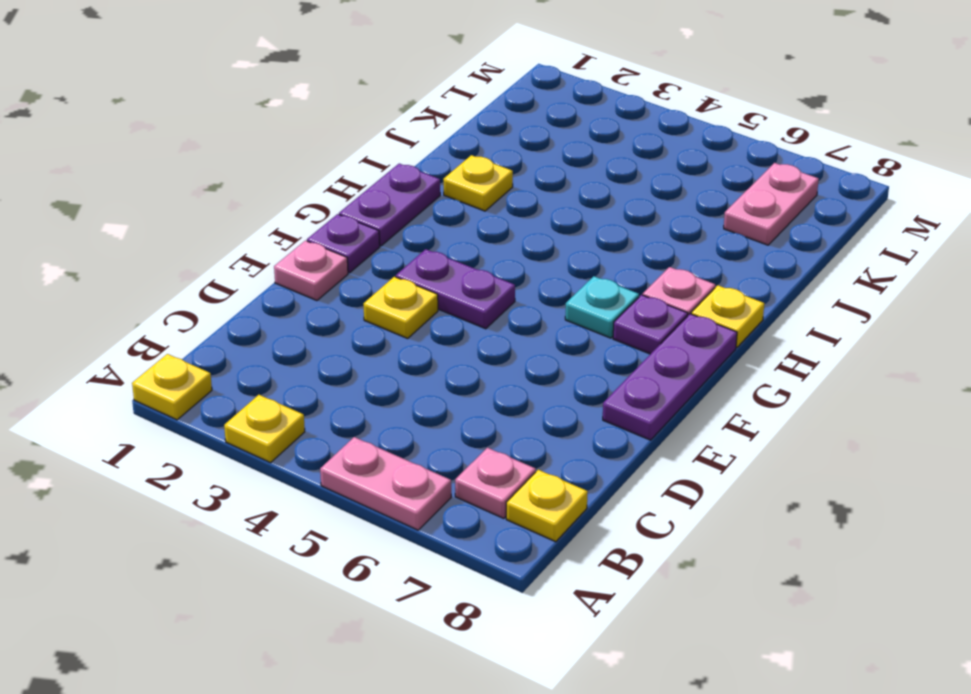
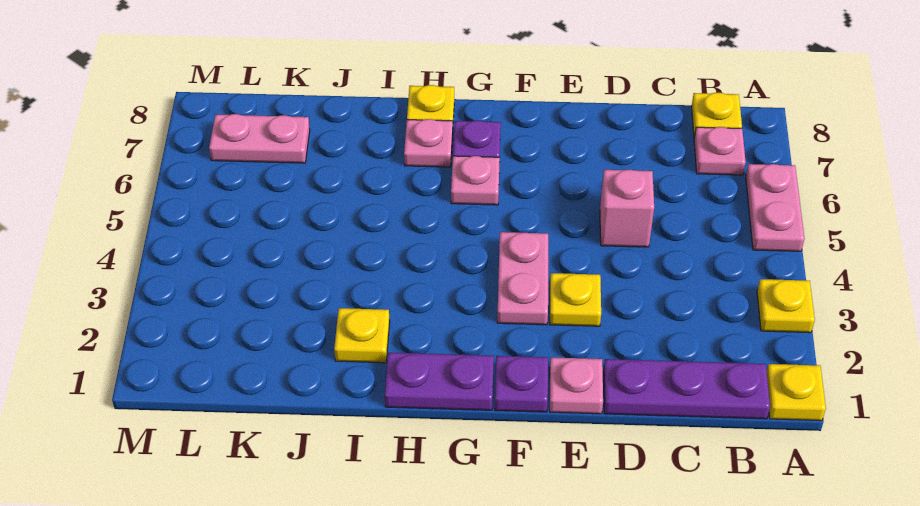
none -> pink 1x1 brick [600,170,654,247]
purple 1x3 plate [603,314,737,440] -> purple 1x3 plate moved to [604,359,770,419]
purple 1x2 plate [396,249,515,329] -> pink 1x2 plate [497,232,548,325]
cyan 1x1 plate [565,276,639,338] -> pink 1x1 plate [451,156,500,205]

